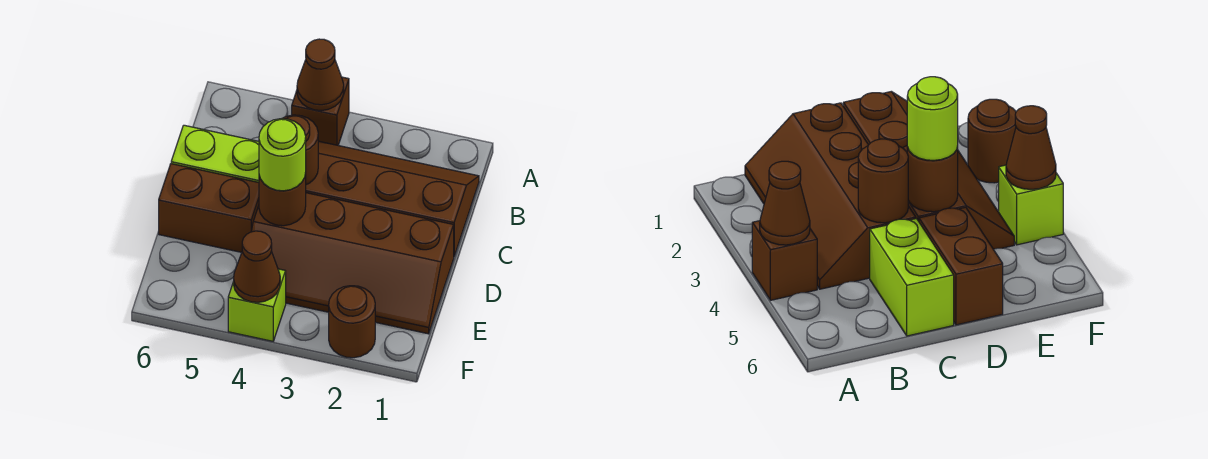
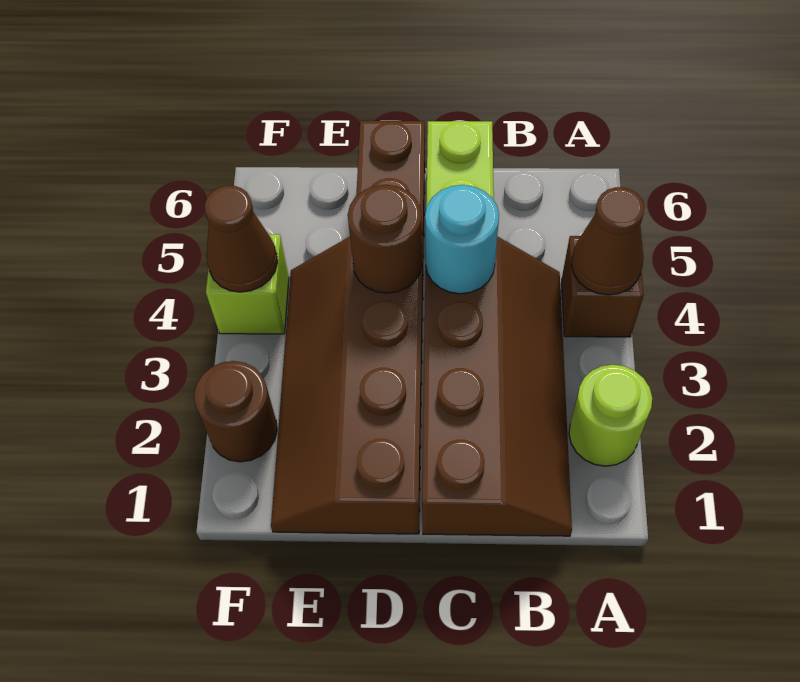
brown 1x1 round brick [282,115,318,185] -> cyan 1x1 round brick [425,185,499,294]
lime 1x1 round brick [259,119,306,191] -> lime 1x1 round brick moved to [569,365,652,466]

